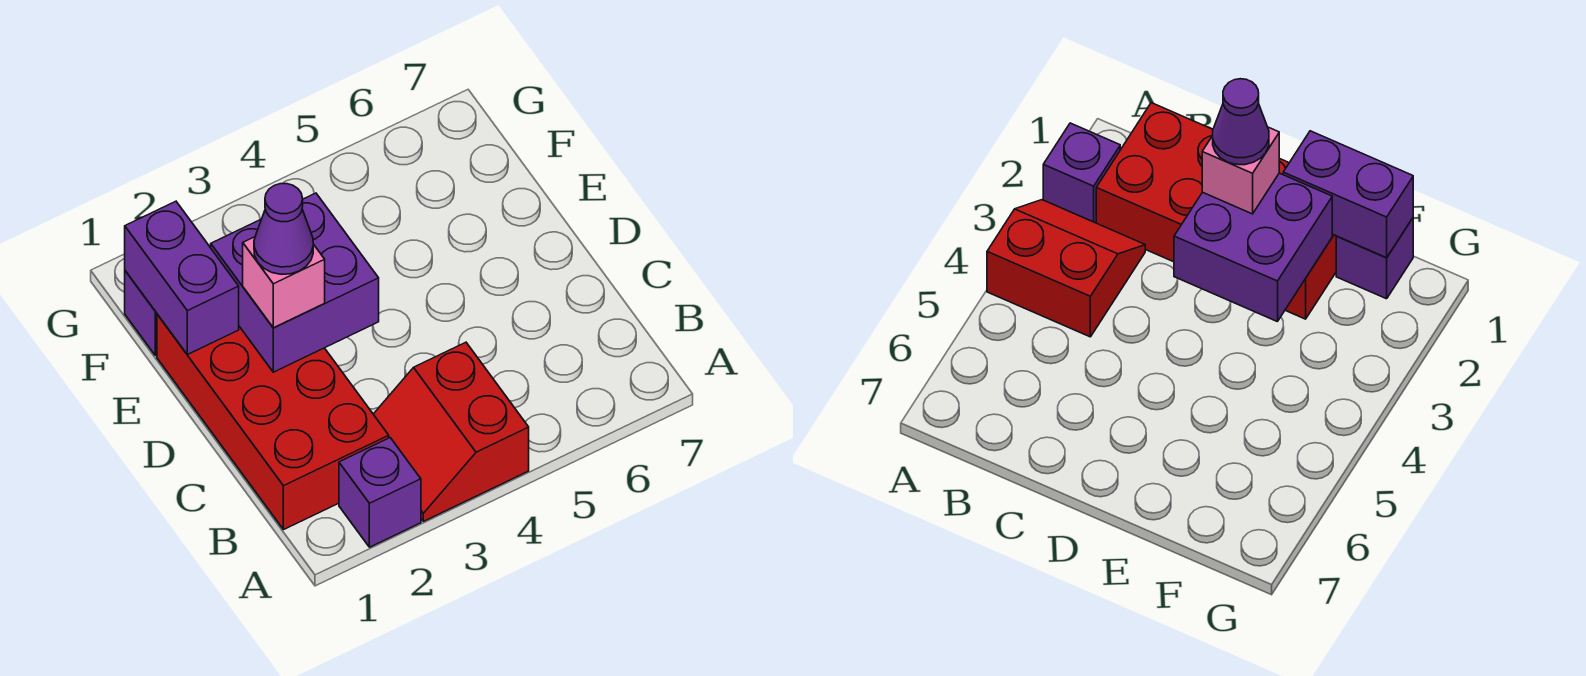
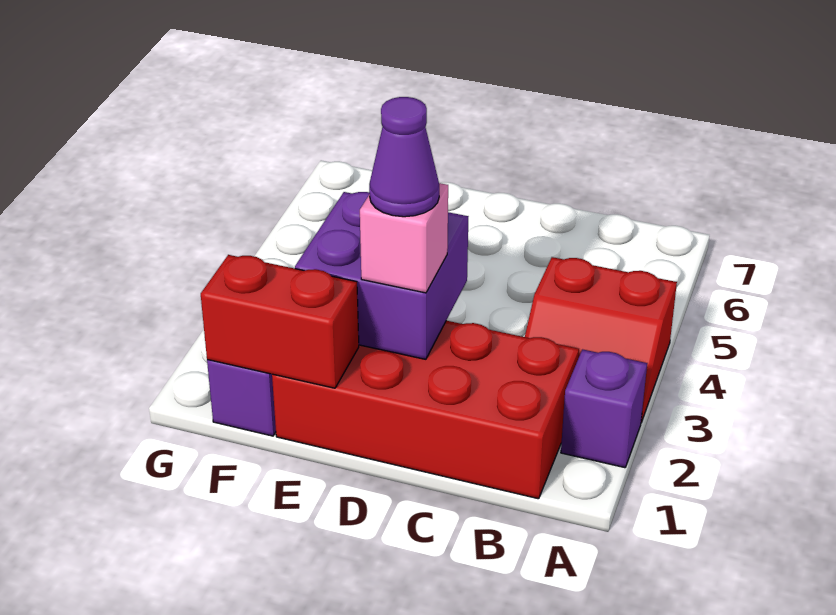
purple 1x2 brick [125,201,239,355] -> red 1x2 brick [201,255,359,388]

